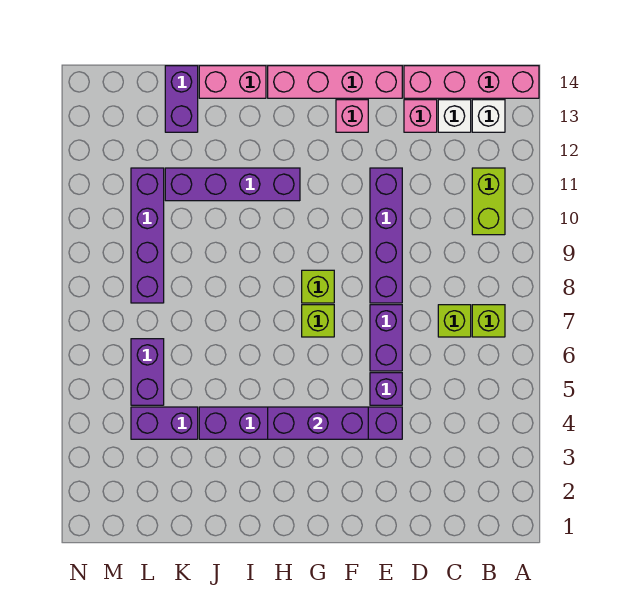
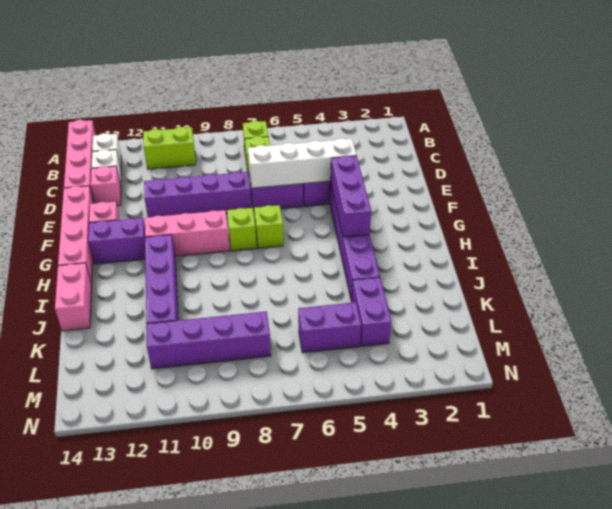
none -> white 1x4 brick [248,138,357,188]
none -> pink 1x3 brick [145,210,230,256]
purple 1x2 brick [165,66,198,132] -> purple 1x2 brick moved to [88,218,145,264]

